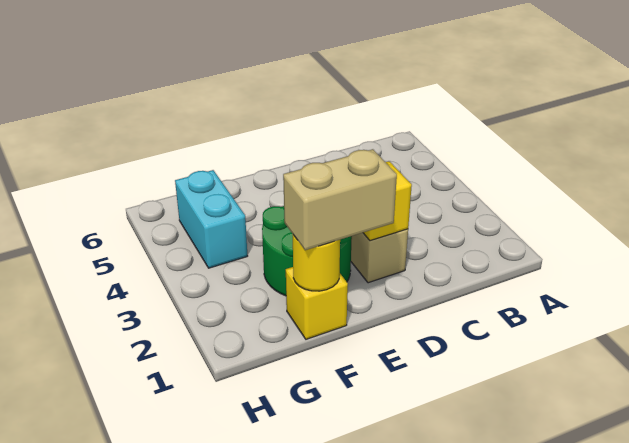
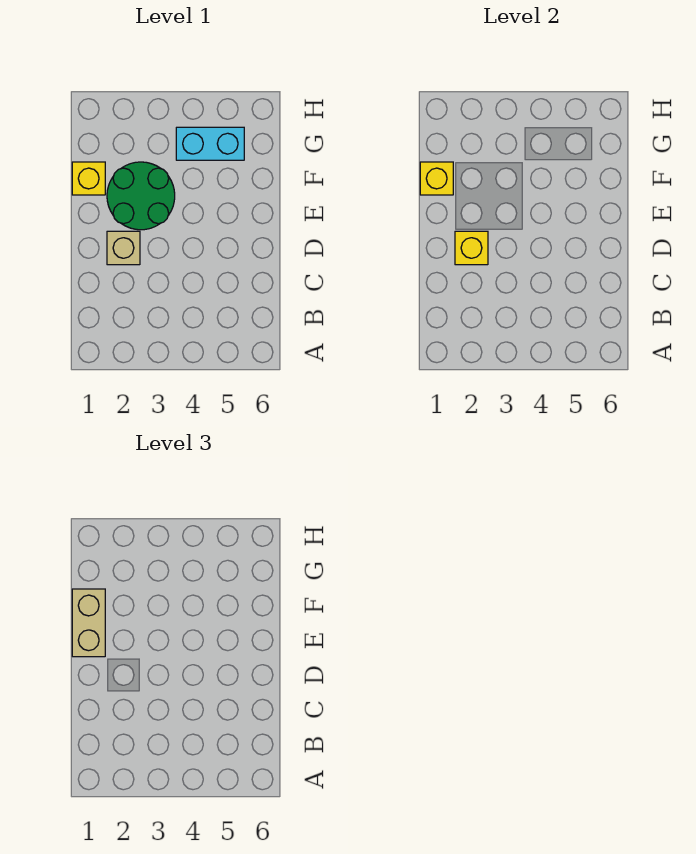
yellow 1x1 round brick [293,235,340,291] -> yellow 1x1 brick [420,162,453,195]

